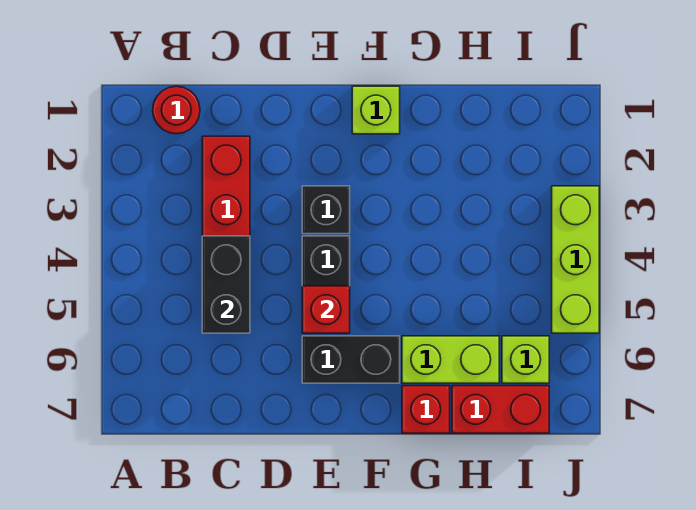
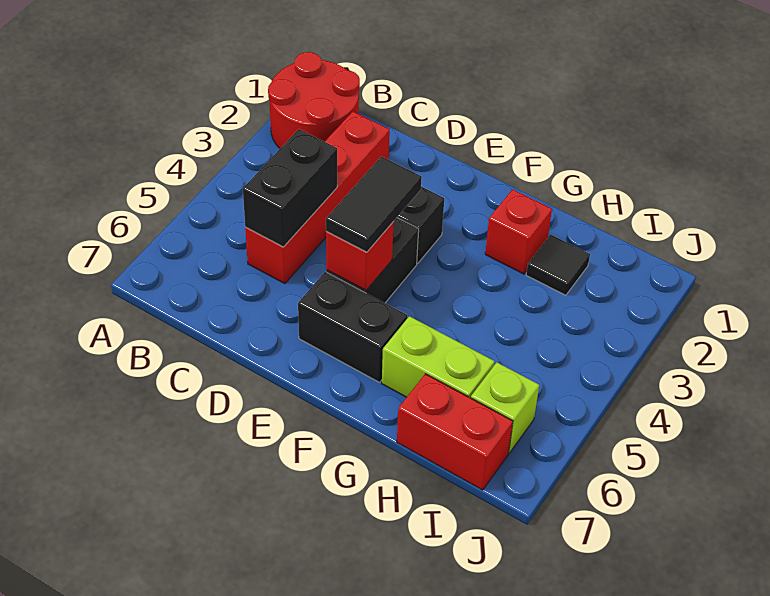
red 1x1 round brick [153,86,200,134] -> red 2x2 round brick [268,52,360,149]
none -> black 1x2 tile [326,156,422,252]
lime 1x1 brick [352,86,400,134] -> none
red 1x1 brick [402,386,450,433] -> red 1x1 brick moved to [485,189,552,274]
none -> black 1x1 tile [526,235,590,295]
lime 1x3 brick [552,186,599,333] -> none

